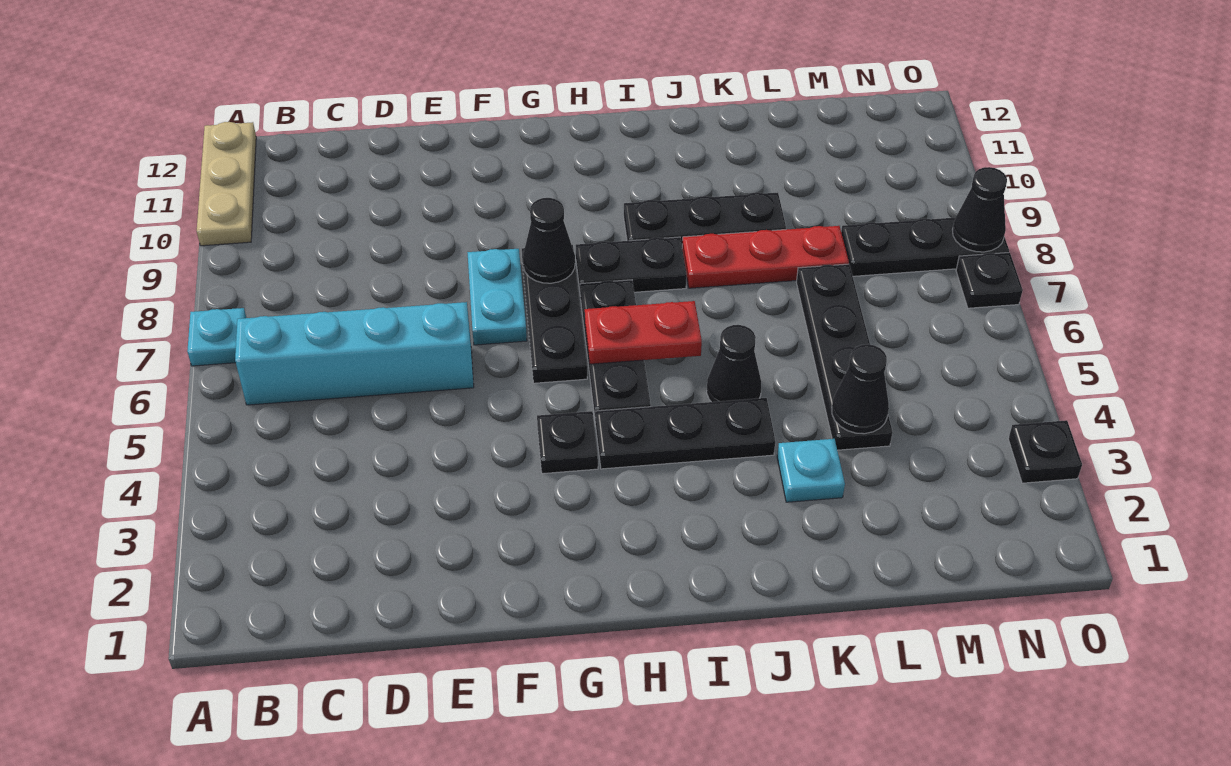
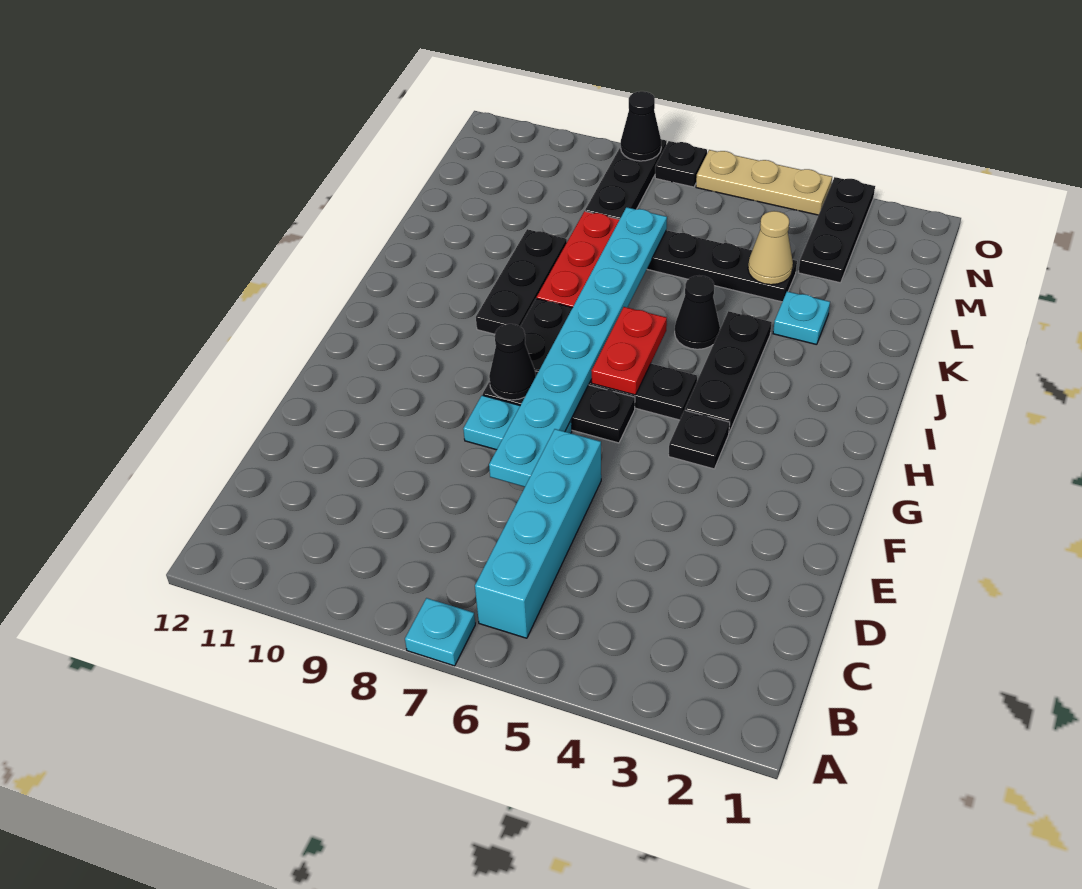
tan 1x3 plate [197,122,256,246] -> tan 1x3 plate moved to [696,150,832,215]
none -> cyan 1x8 plate [489,207,667,487]
black 1x1 cone [832,344,889,434] -> tan 1x1 cone [748,211,793,285]
black 1x1 plate [1008,420,1082,483] -> black 1x3 plate [798,177,875,283]

